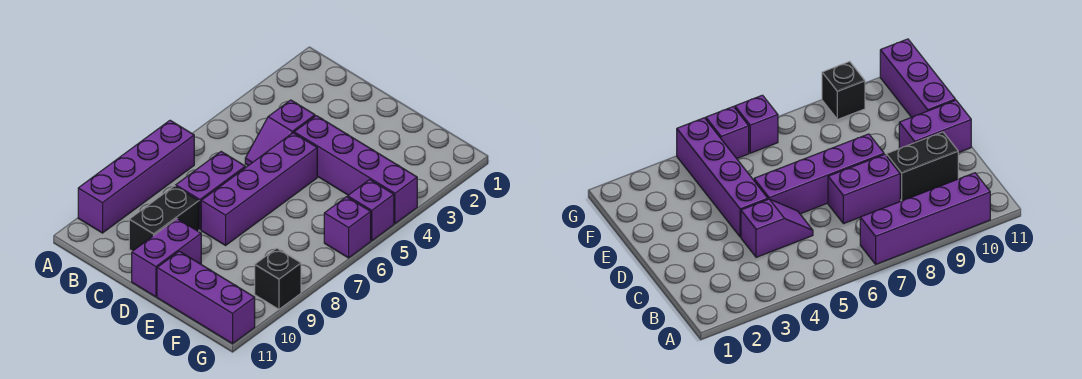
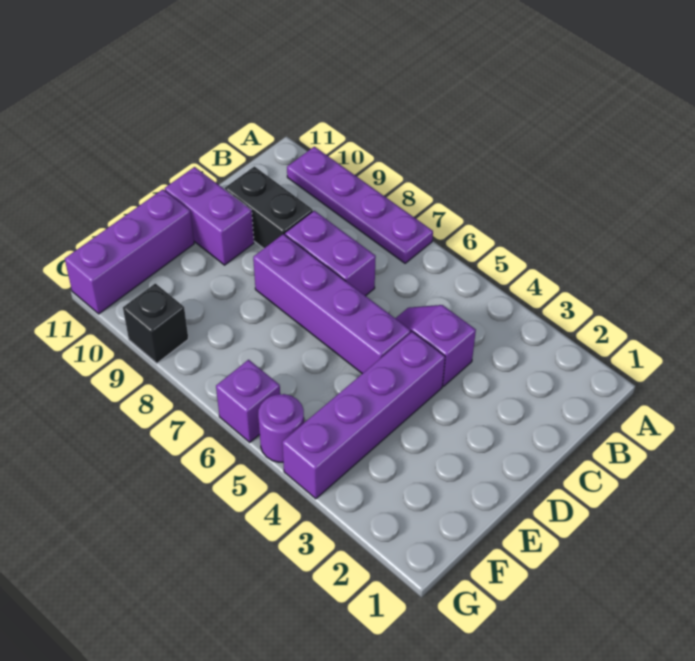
purple 1x4 brick [78,120,194,233] -> purple 1x4 plate [287,147,433,263]
purple 1x1 brick [348,180,394,241] -> purple 1x1 round brick [258,394,304,462]

